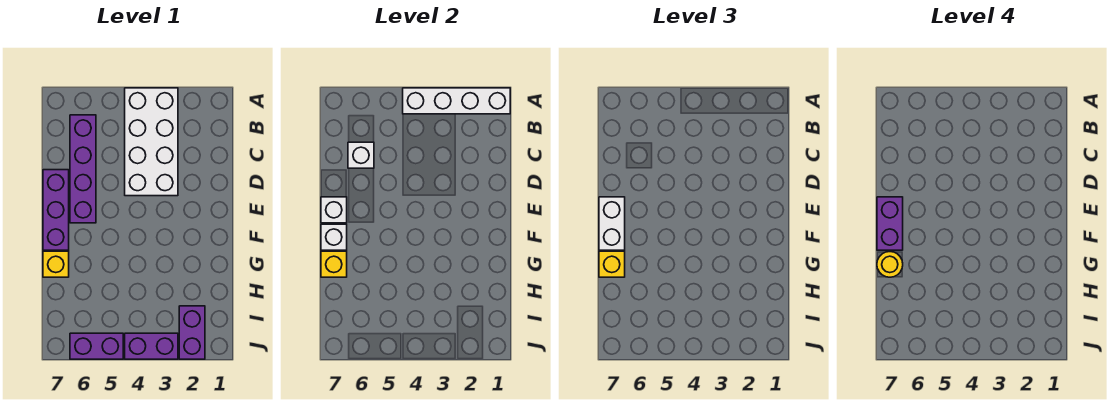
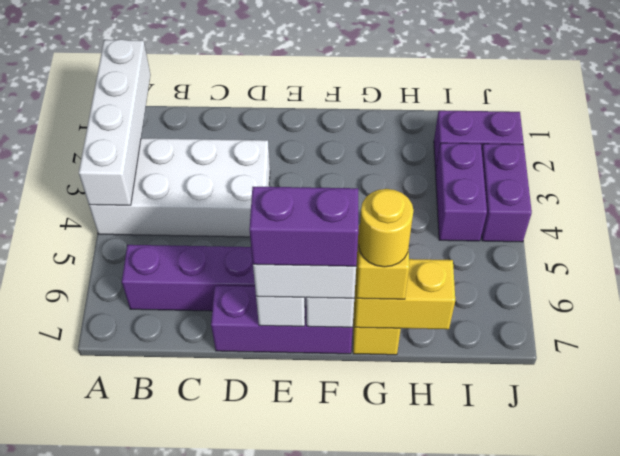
white 1x1 brick [348,142,374,168] -> none
yellow 1x1 brick [321,251,347,277] -> yellow 1x2 brick [355,259,455,329]
purple 1x2 brick [70,333,123,359] -> purple 1x2 brick moved to [436,143,487,241]

